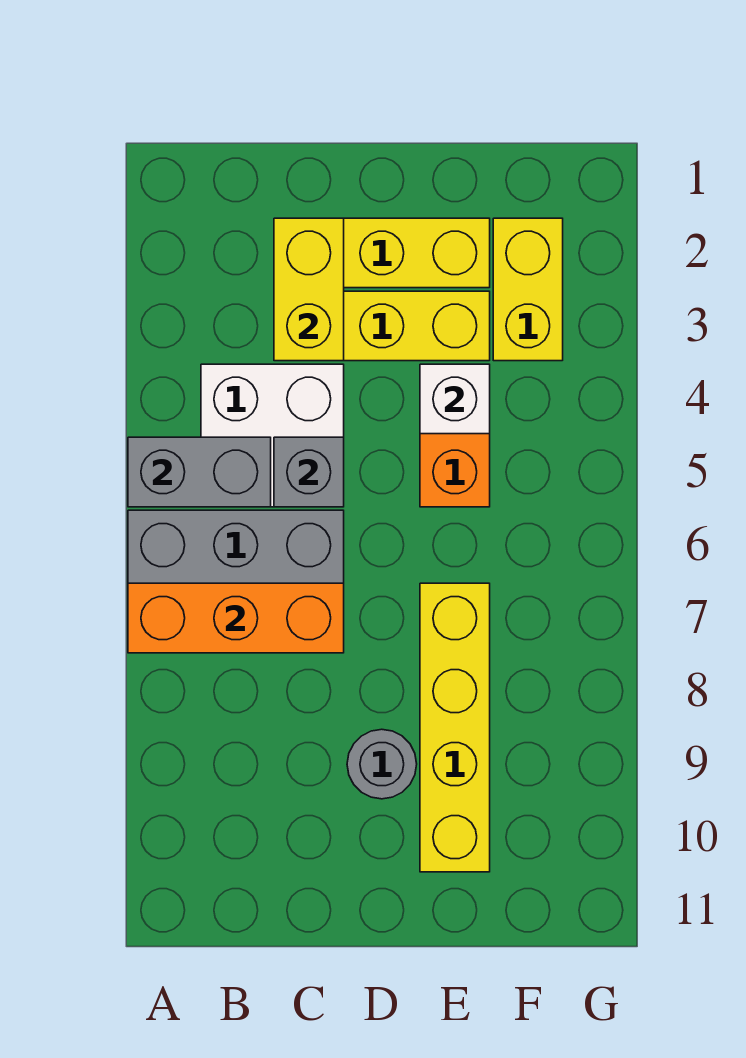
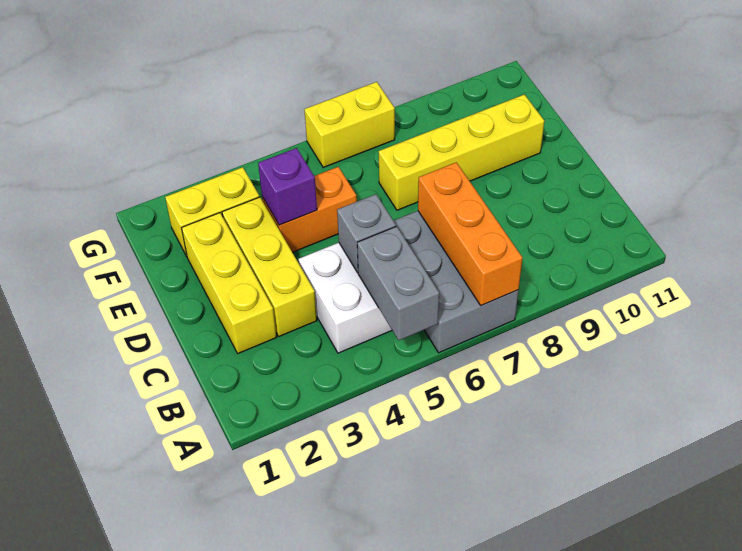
yellow 1x2 brick [274,218,344,361] -> yellow 1x2 brick moved to [304,82,395,167]
grey 1x1 round brick [347,729,417,799] -> none
white 1x1 brick [420,364,490,434] -> purple 1x1 brick [258,148,317,225]

